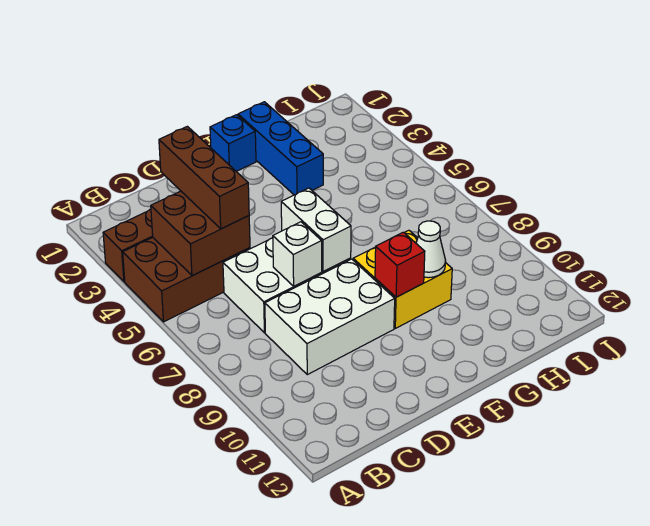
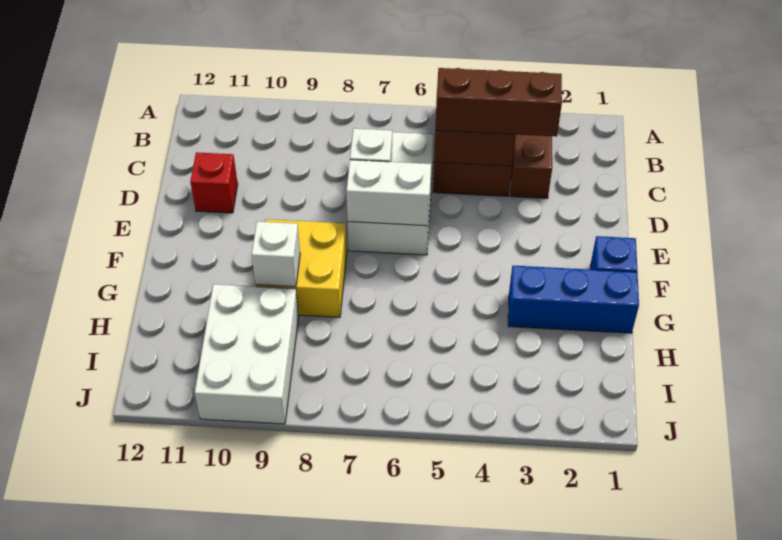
white 2x3 brick [265,259,395,375] -> white 2x3 brick moved to [195,284,299,424]
red 1x1 brick [375,232,425,297] -> red 1x1 brick moved to [190,152,238,213]
white 1x1 cone [416,221,446,278] -> white 1x1 brick [252,222,300,287]

